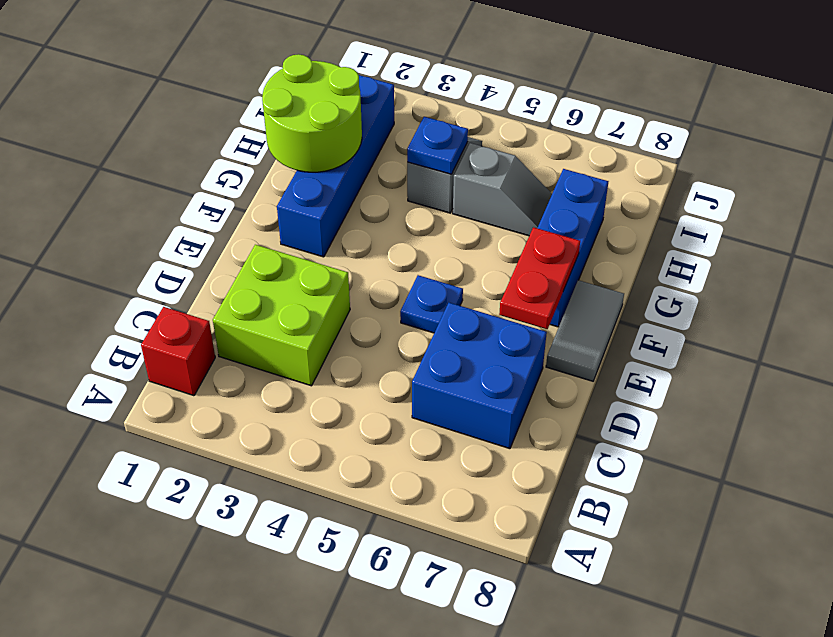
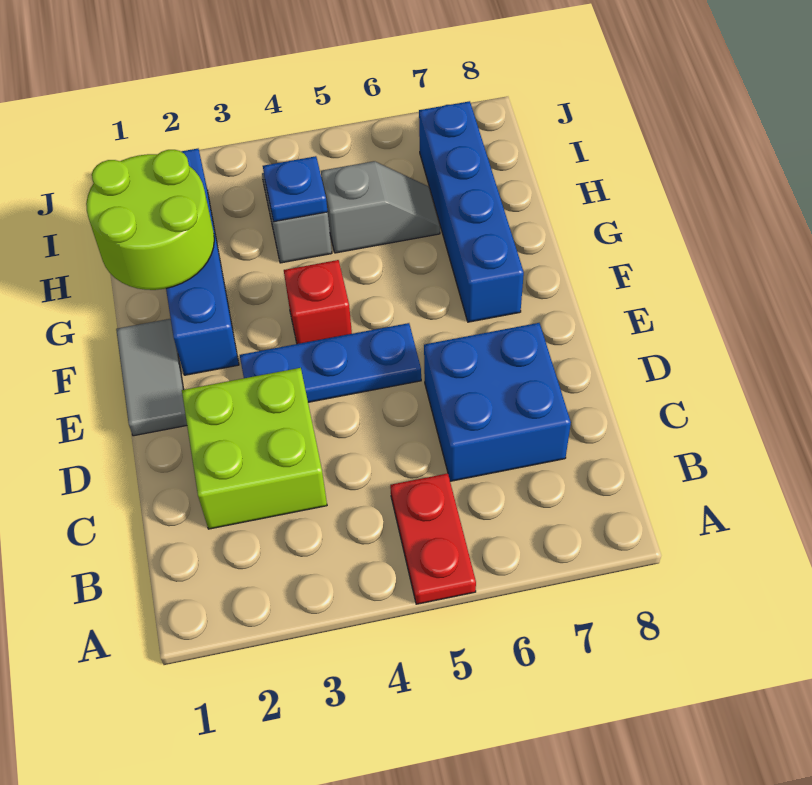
red 1x1 brick [141,307,215,396] -> red 1x1 brick moved to [284,260,352,344]
blue 1x1 plate [400,275,463,333] -> blue 1x3 plate [240,323,421,402]
red 1x2 plate [499,227,580,329] -> red 1x2 plate moved to [390,473,476,604]
grey 1x2 tile [546,280,624,381] -> grey 1x2 tile moved to [116,319,187,436]
blue 1x3 brick [538,169,608,327] -> blue 1x4 brick [419,101,524,322]

